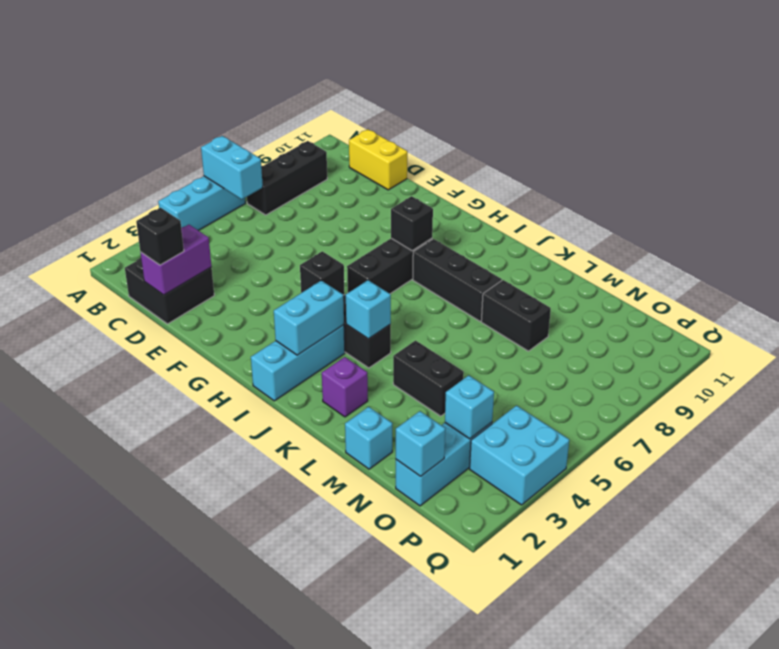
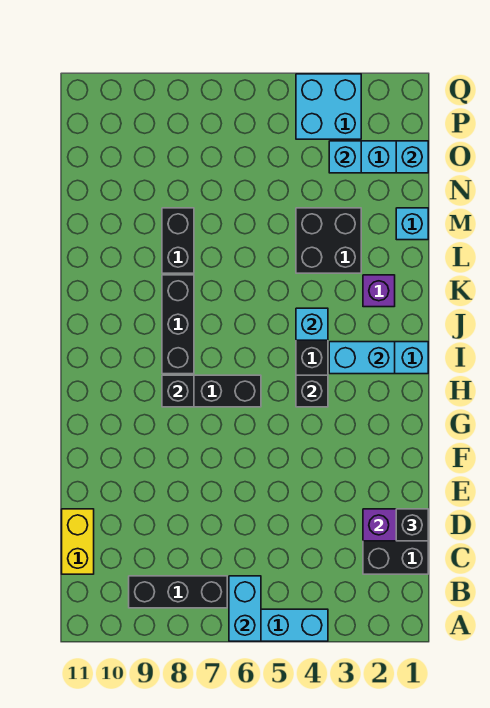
black 1x2 brick [393,341,464,416] -> black 2x2 brick [296,208,361,273]

